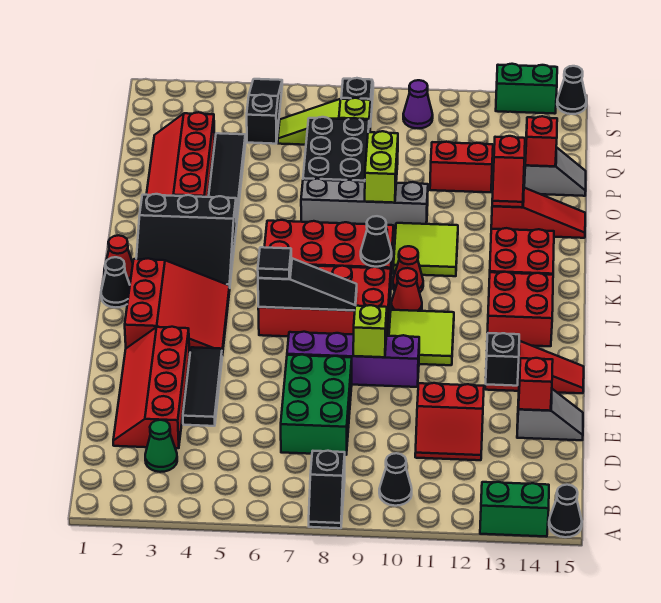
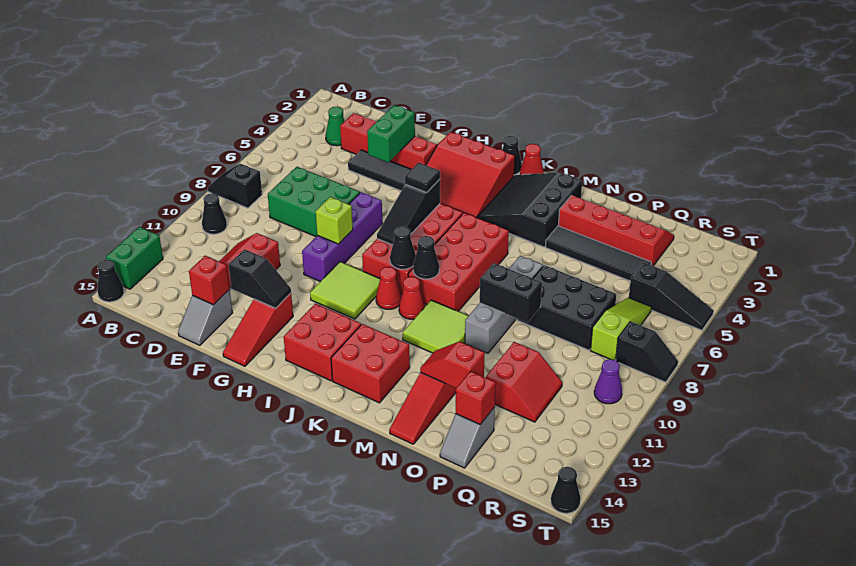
none -> black 1x1 cone [390,226,416,269]
lime 1x2 brick [365,131,398,203] -> black 1x2 brick [480,263,542,323]
green 1x2 brick [496,64,557,114] -> green 1x2 brick moved to [367,105,415,162]

